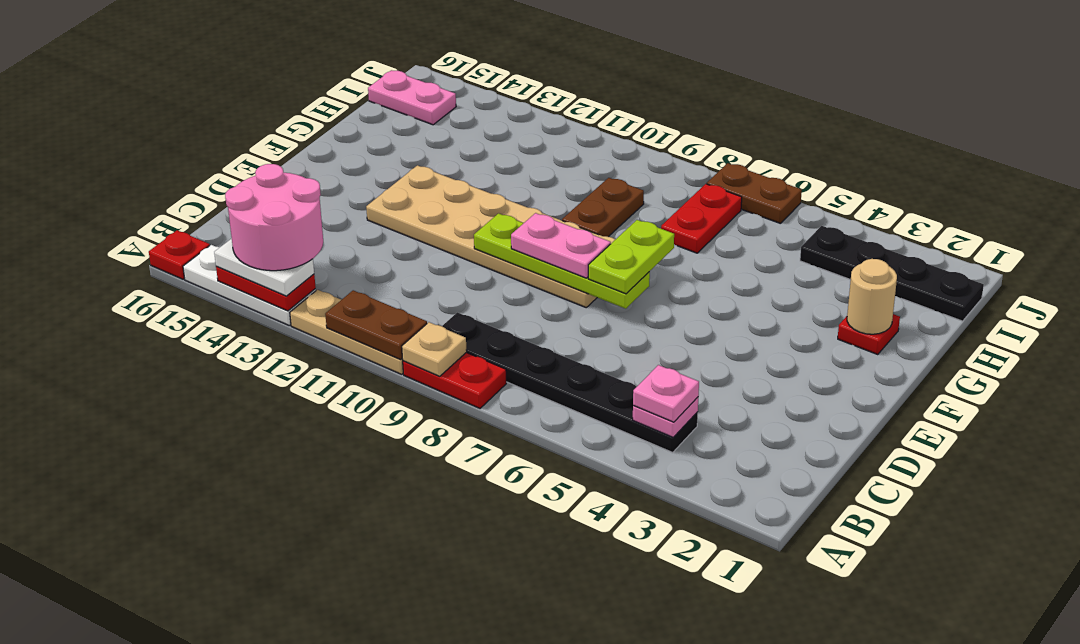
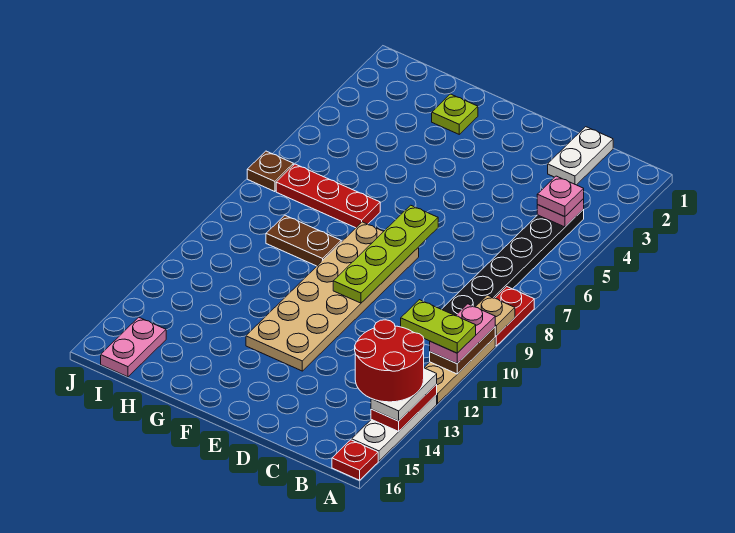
pink 2x2 round brick [225,164,323,271] -> red 2x2 round brick [355,320,424,402]
none -> white 1x2 plate [548,127,613,185]
lime 1x2 plate [588,220,674,294] -> lime 1x2 plate moved to [401,300,476,353]
pink 1x2 plate [511,213,611,278] -> pink 1x2 plate moved to [430,304,495,364]
red 1x1 plate [838,314,900,354] -> lime 1x1 plate [432,94,478,134]
tan 1x1 round brick [847,259,897,334] -> none
red 1x2 plate [661,184,742,253] -> red 1x3 plate [276,164,380,228]
black 1x4 plate [800,226,984,321] -> none
brown 1x2 plate [707,163,802,223] -> brown 1x1 plate [247,151,293,192]

